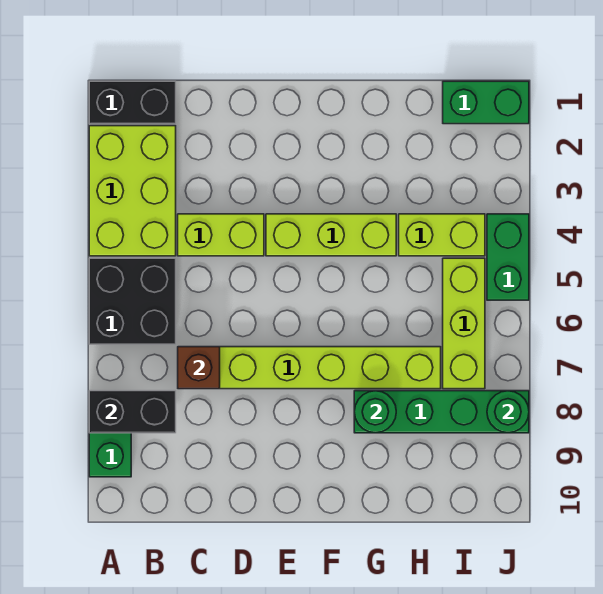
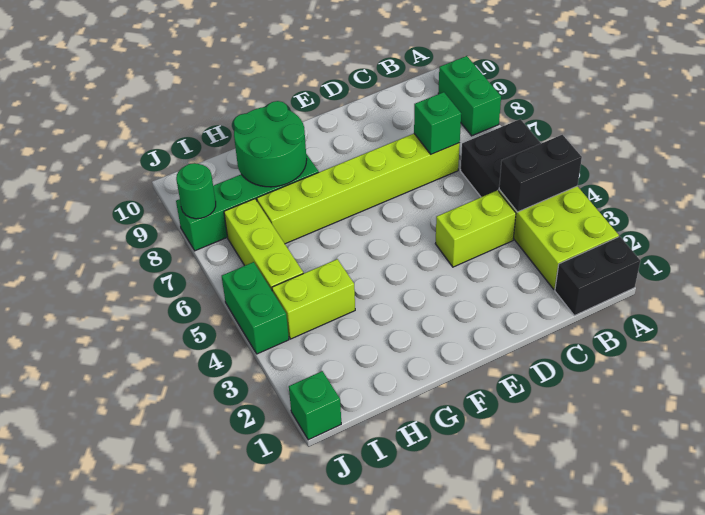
black 1x2 brick [89,391,176,433] -> black 1x2 brick moved to [499,135,582,212]
brown 1x1 brick [178,347,220,389] -> green 1x1 brick [414,92,461,154]
lime 1x3 brick [266,214,396,256] -> none
green 1x1 round brick [354,391,396,433] -> green 2x2 round brick [234,101,307,187]
green 1x2 brick [443,81,529,124] -> green 1x1 brick [289,371,341,440]

